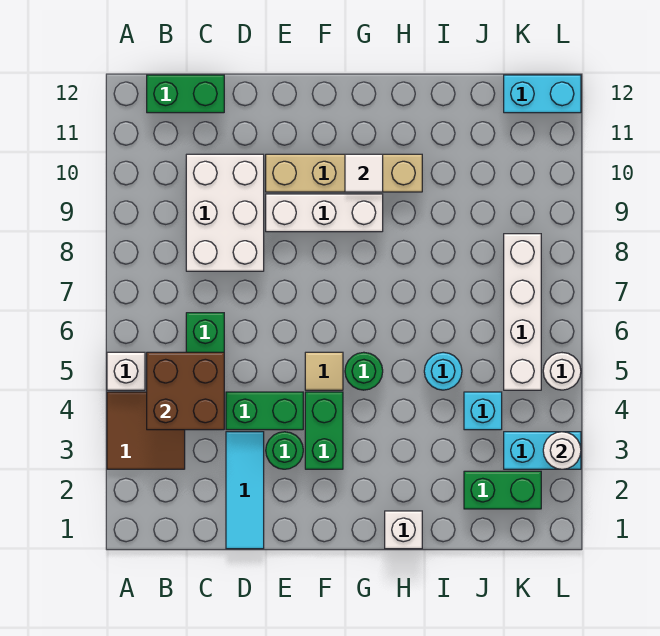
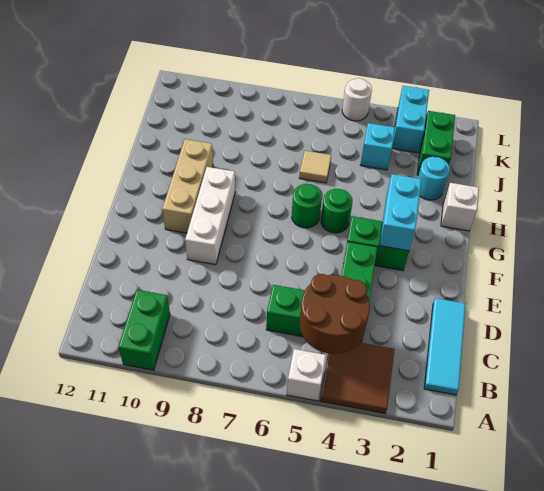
brown 2x2 brick [147,352,224,430] -> brown 2x2 round brick [299,274,370,354]
green 1x2 brick [147,75,224,113] -> green 1x2 brick moved to [118,290,170,370]
white 2x3 brick [186,154,264,271] -> none
cyan 1x3 tile [226,432,264,549] -> cyan 1x3 tile turned to [424,298,465,395]
green 1x1 round brick [266,432,303,469] -> green 1x1 round brick moved to [292,184,322,228]
tan 1x4 brick [266,154,422,192] -> tan 1x3 brick [162,139,213,233]
tan 1x1 tile [305,352,343,390] -> tan 1x1 tile moved to [299,151,331,183]
white 1x1 tile [345,154,383,192] -> none
cyan 1x1 round brick [424,352,462,390] -> cyan 1x1 round brick moved to [418,157,450,200]
white 1x4 brick [504,234,541,390] -> none
cyan 1x2 brick [504,75,581,113] -> cyan 1x2 brick moved to [379,174,422,251]
white 1x1 round brick [543,432,581,469] -> none

